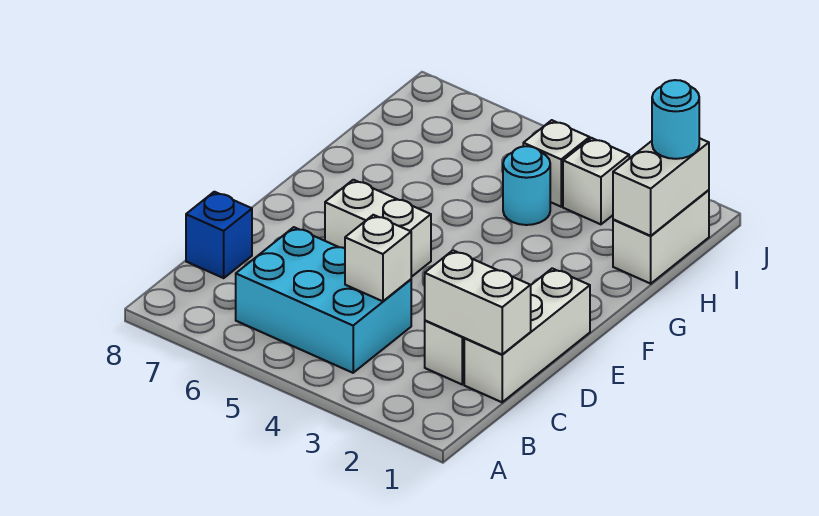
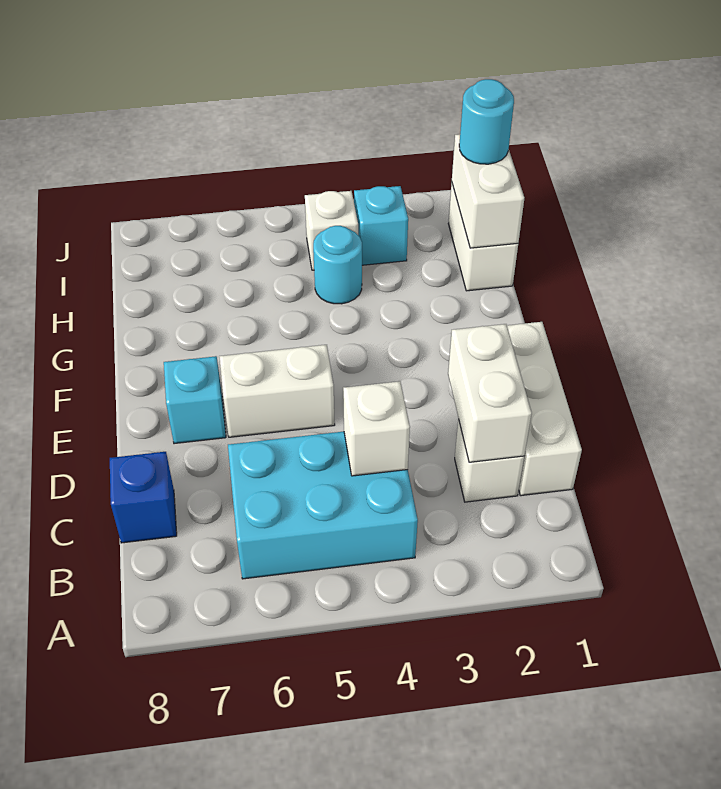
white 1x2 brick [425,250,531,355] -> white 1x2 brick turned to [448,324,532,462]
none -> cyan 1x1 brick [164,356,226,444]
white 1x1 brick [563,138,629,224] -> cyan 1x1 brick [354,186,408,265]

